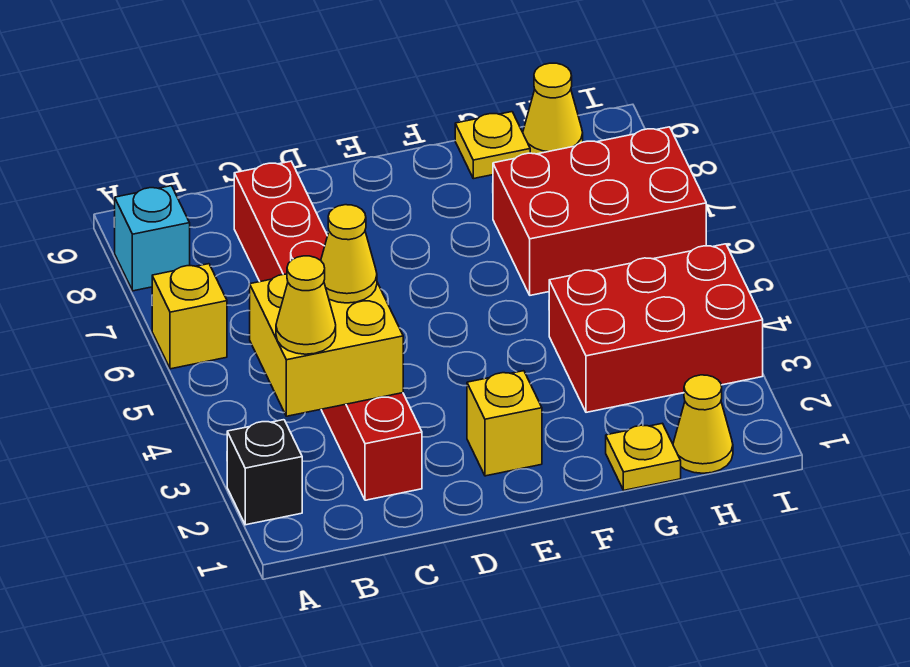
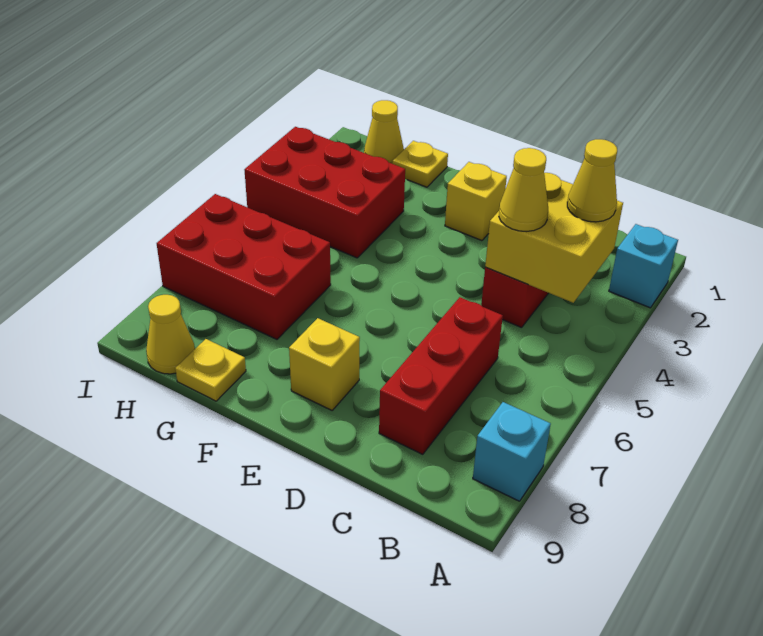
black 1x1 brick [227,420,302,525] -> cyan 1x1 brick [609,224,678,308]
yellow 1x1 brick [152,264,227,369] -> yellow 1x1 brick moved to [289,318,360,410]

